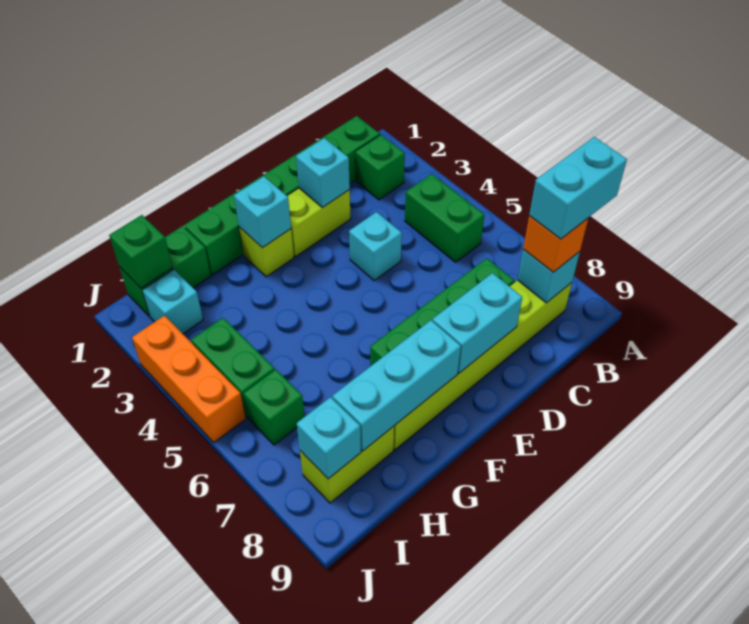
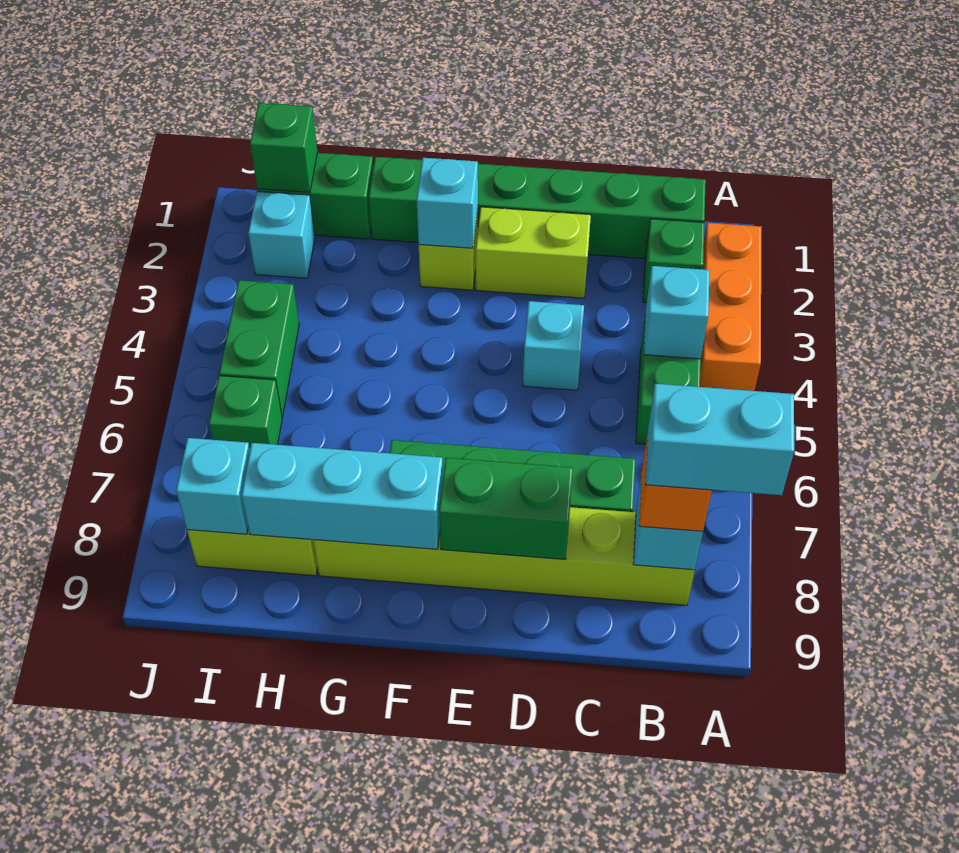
cyan 1x1 brick [296,138,350,208] -> cyan 1x1 brick moved to [644,266,710,359]
cyan 1x2 brick [432,273,522,373] -> green 1x2 brick [439,458,573,560]
orange 1x3 brick [132,316,246,442] -> orange 1x3 brick moved to [700,223,761,391]

